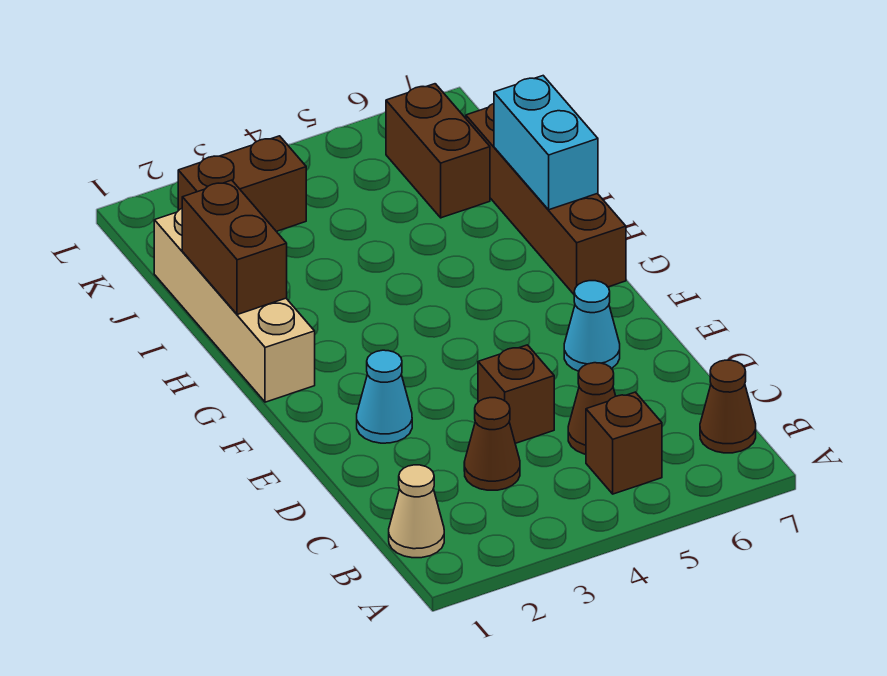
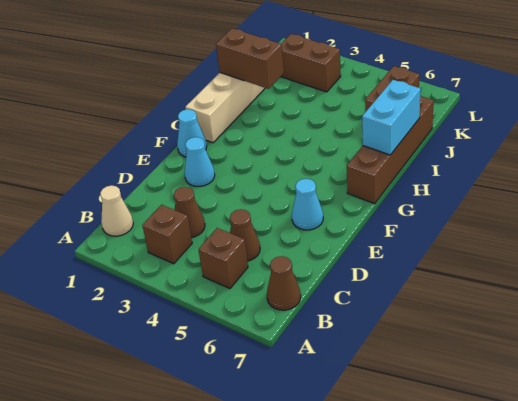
brown 1x1 brick [478,345,554,443] -> brown 1x1 brick moved to [142,205,192,264]
none -> cyan 1x1 cone [177,109,207,157]
brown 1x2 brick [182,180,287,315] -> brown 1x2 brick turned to [216,28,284,89]

